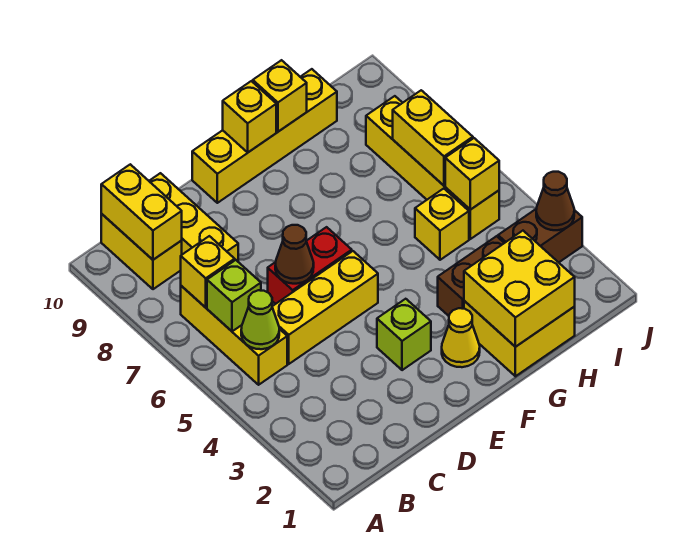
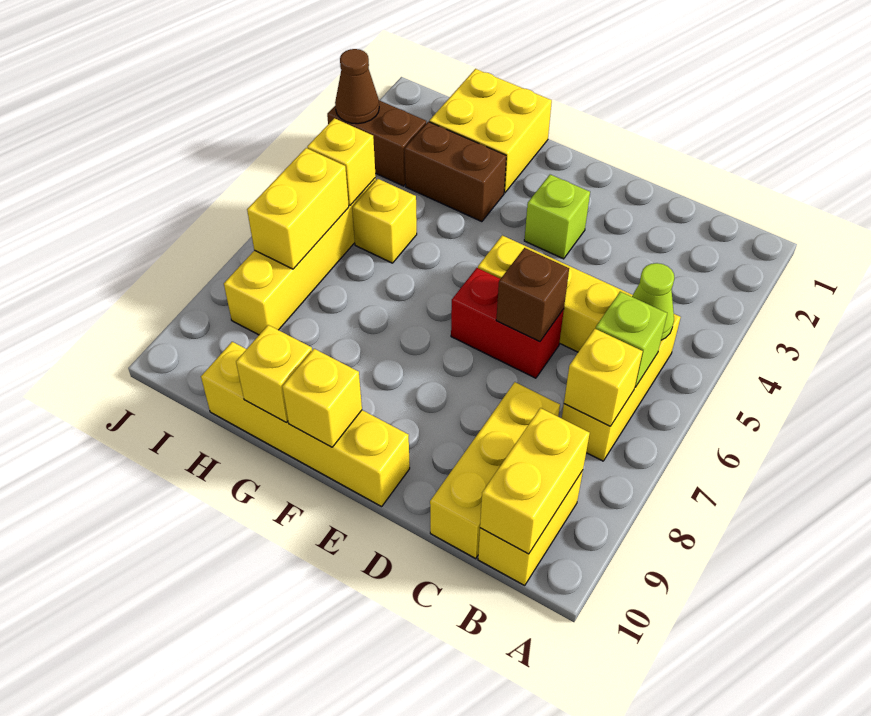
brown 1x1 cone [275,225,314,284] -> brown 1x1 brick [496,248,569,342]
yellow 1x1 cone [442,308,480,367] -> none
yellow 2x2 brick [464,231,575,347] -> none

